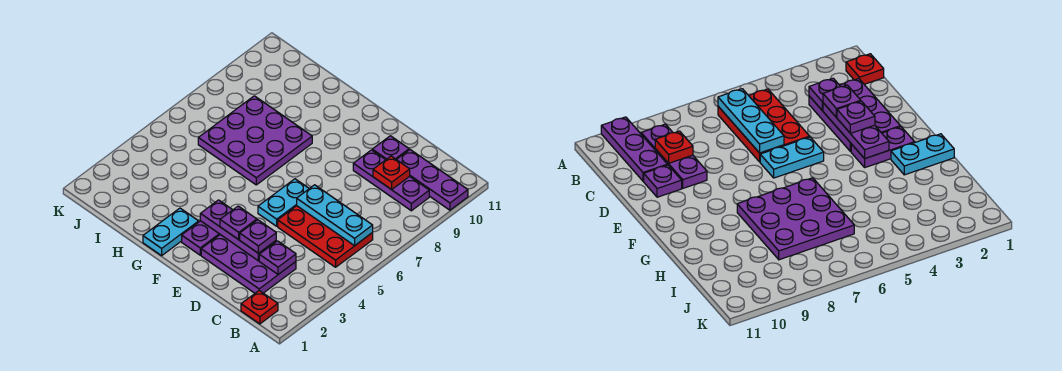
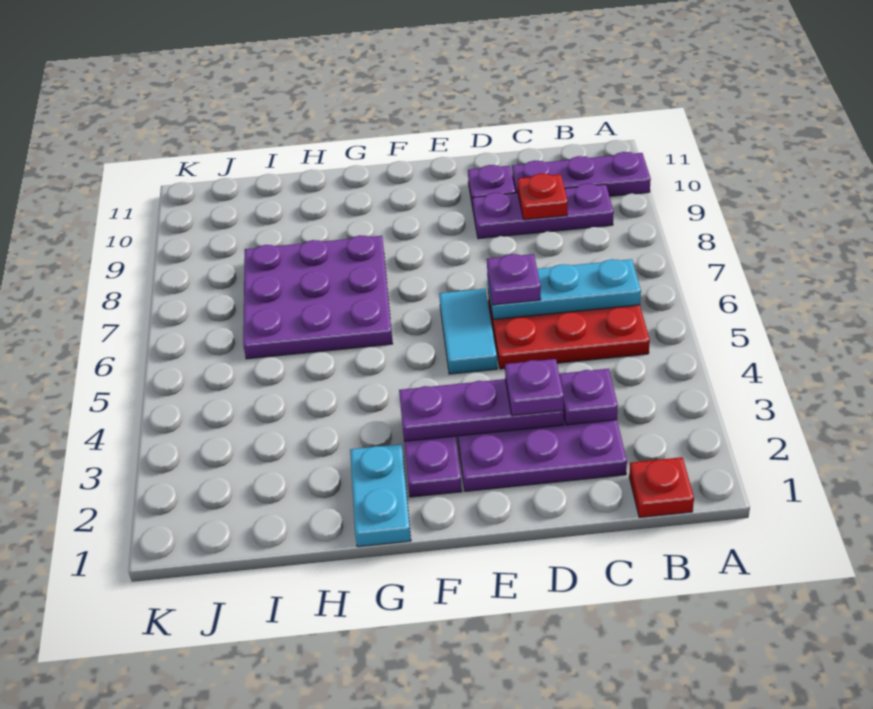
purple 1x1 plate [220,206,257,240] -> purple 1x1 plate moved to [487,254,541,305]
cyan 1x2 plate [258,179,309,226] -> cyan 1x2 tile [439,289,497,374]

